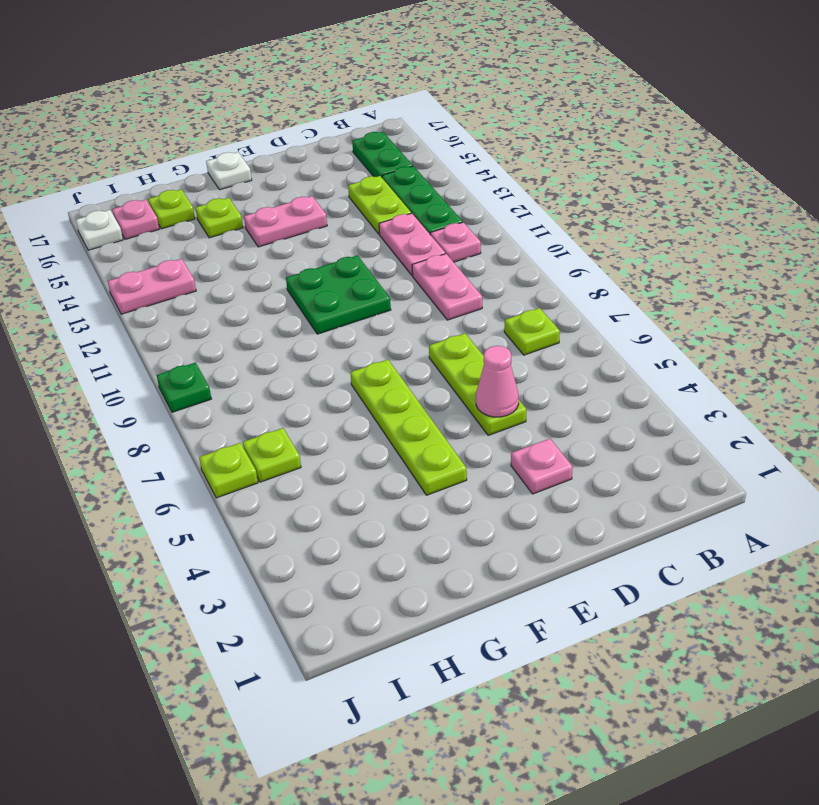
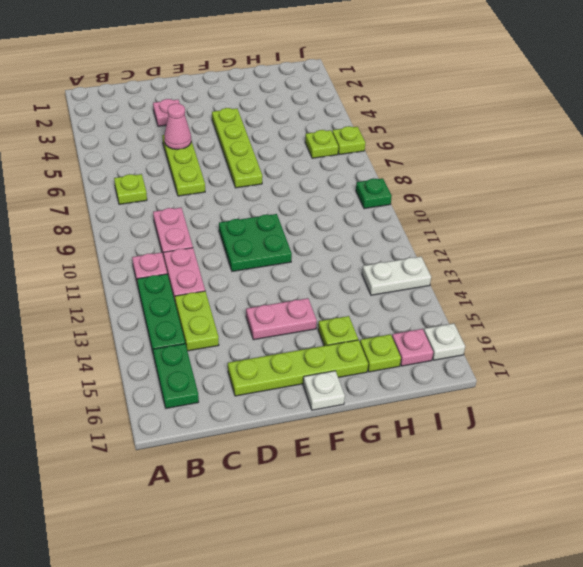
none -> lime 1x4 plate [228,340,368,396]
pink 1x2 plate [108,259,196,314] -> white 1x2 plate [362,257,431,295]

